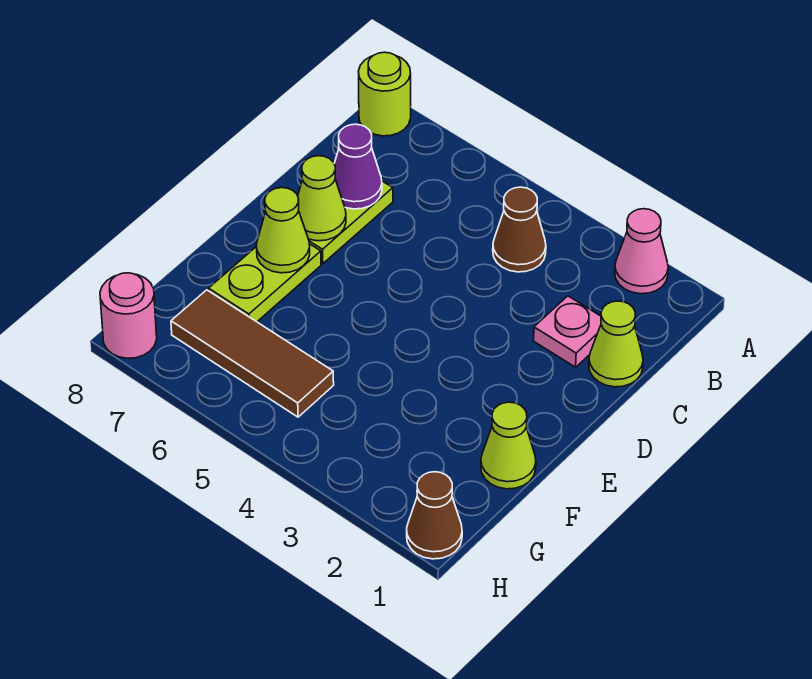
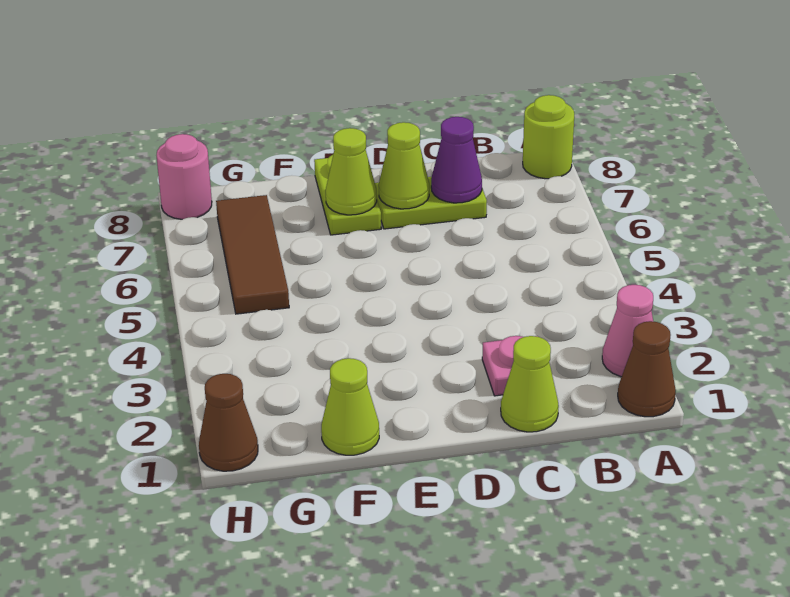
brown 1x1 cone [493,187,546,272] -> brown 1x1 cone moved to [618,321,676,417]
lime 1x2 plate [209,244,321,322] -> lime 1x2 plate turned to [314,155,381,235]

